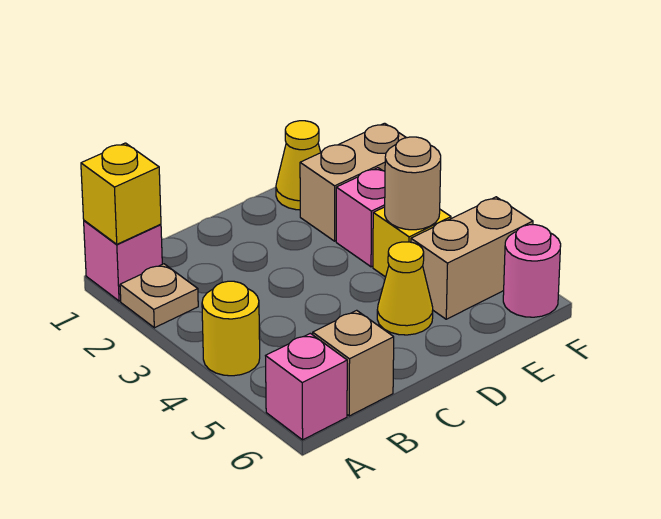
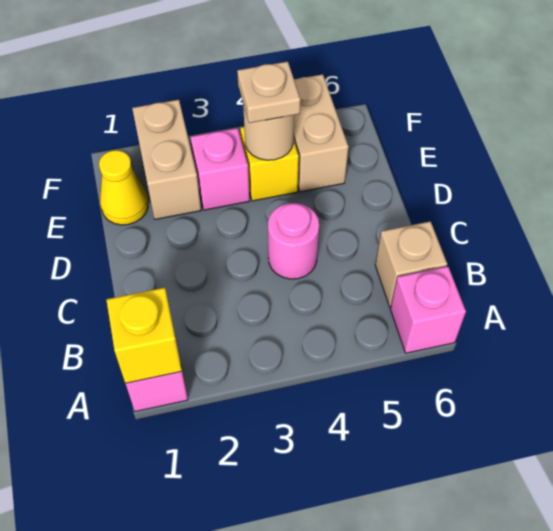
tan 1x1 plate [120,264,198,328] -> tan 1x1 plate moved to [237,61,300,123]
yellow 1x1 round brick [202,281,260,376] -> none
yellow 1x1 cone [377,242,433,335] -> none
pink 1x1 round brick [503,225,561,317] -> pink 1x1 round brick moved to [268,203,319,279]

